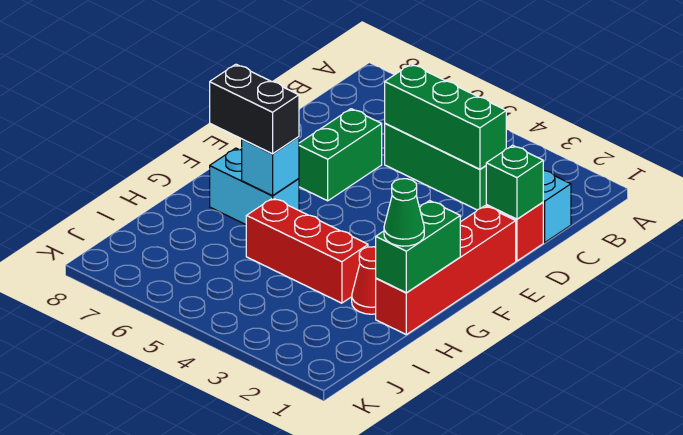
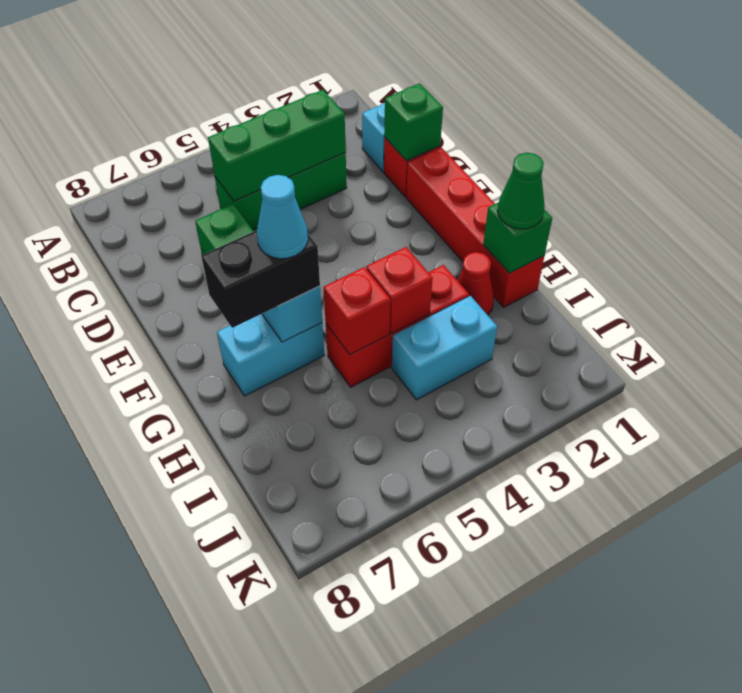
green 1x2 brick [376,201,460,293] -> green 1x1 brick [483,202,552,273]
none -> cyan 1x1 cone [257,175,308,259]
none -> red 1x1 brick [366,247,433,333]
none -> red 1x1 brick [323,267,390,355]
none -> cyan 1x2 brick [392,296,497,400]

